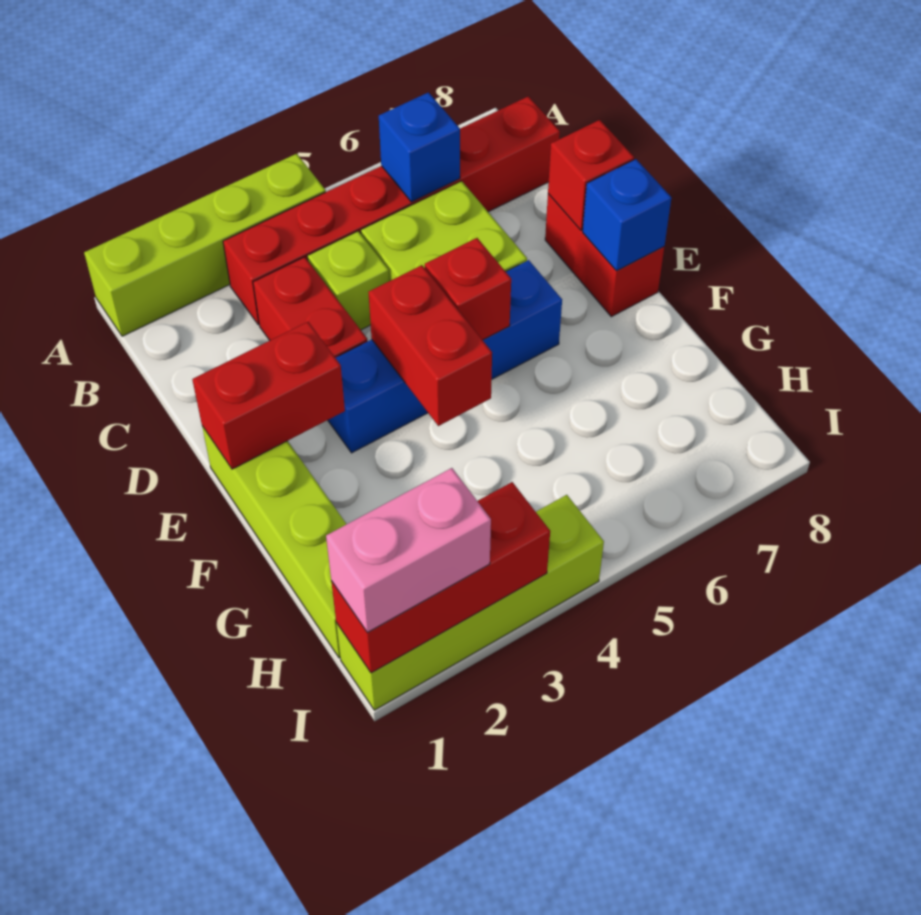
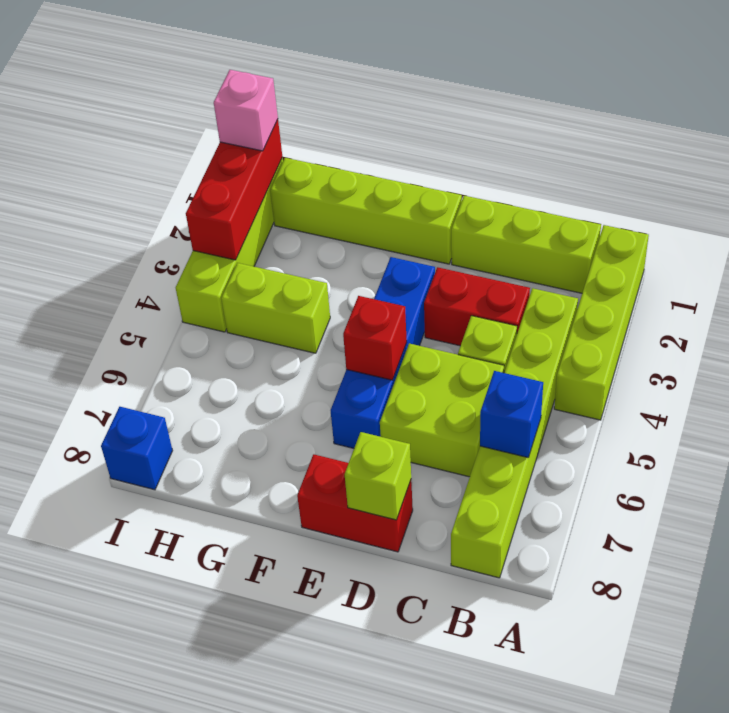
none -> lime 1x3 brick [451,196,601,293]
red 1x6 brick [223,96,560,325] -> lime 1x6 brick [451,288,578,578]
red 1x1 brick [548,120,634,230] -> lime 1x1 brick [344,432,411,520]
red 1x2 brick [192,322,345,469] -> none
red 1x2 brick [368,265,492,426] -> none
blue 1x1 brick [583,159,671,271] -> blue 1x1 brick moved to [101,407,173,490]
none -> lime 1x2 brick [221,263,330,353]
pink 1x2 brick [326,468,491,632] -> pink 1x1 brick [214,70,278,151]

